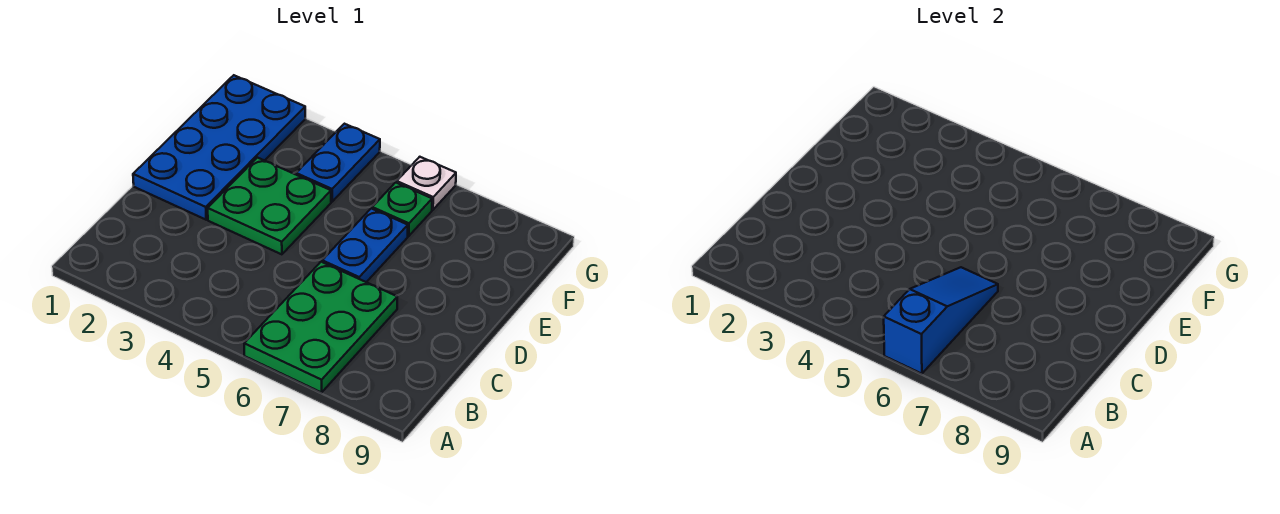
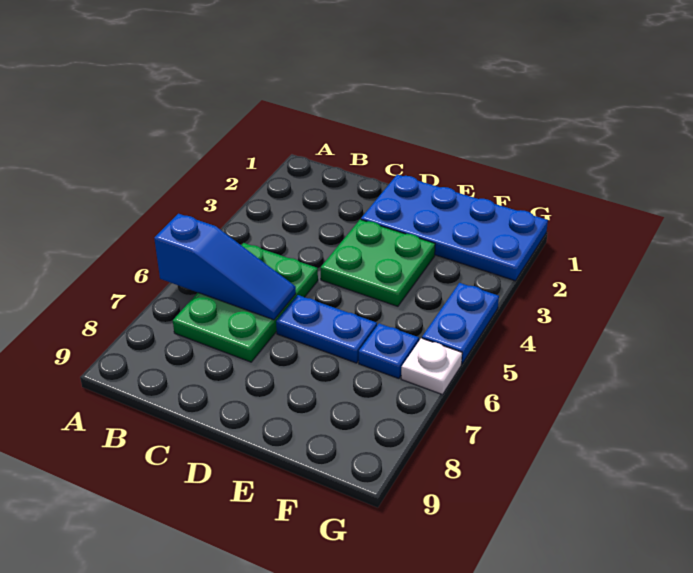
green 2x3 plate [244,262,397,392] -> green 2x3 plate turned to [173,243,318,362]
blue 1x2 plate [296,124,380,202] -> blue 1x2 plate turned to [422,283,499,364]
green 1x1 plate [372,182,432,236] -> blue 1x1 plate [359,323,419,379]

